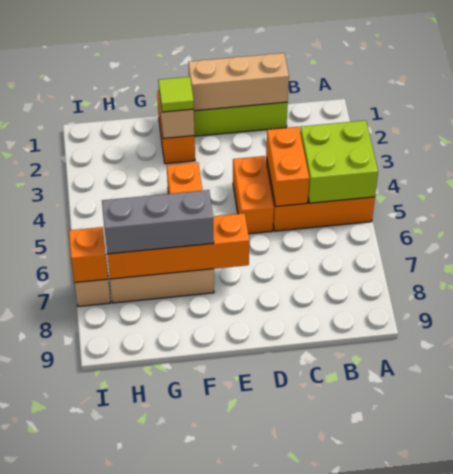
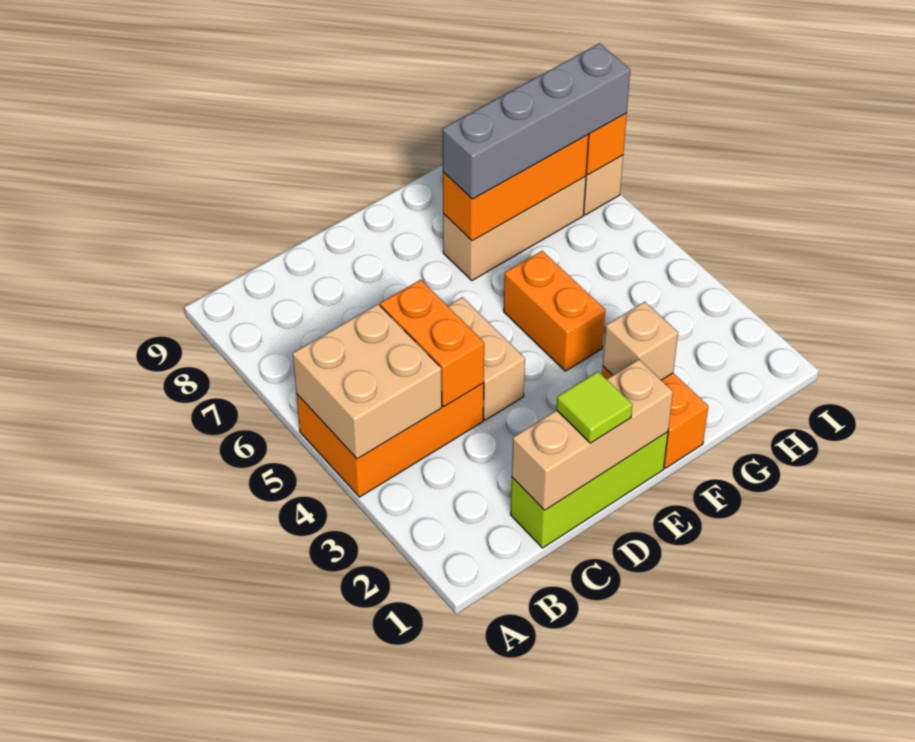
lime 2x2 brick [300,120,378,203] -> tan 2x2 brick [293,304,442,459]
orange 1x2 brick [233,156,274,234] -> tan 1x2 brick [448,297,525,420]
orange 1x4 brick [107,213,249,279] -> orange 1x3 brick [443,135,589,241]
lime 1x1 tile [158,77,194,112] -> lime 1x1 tile moved to [557,372,632,443]
grey 1x3 brick [102,190,214,254] -> grey 1x4 brick [442,44,630,199]

